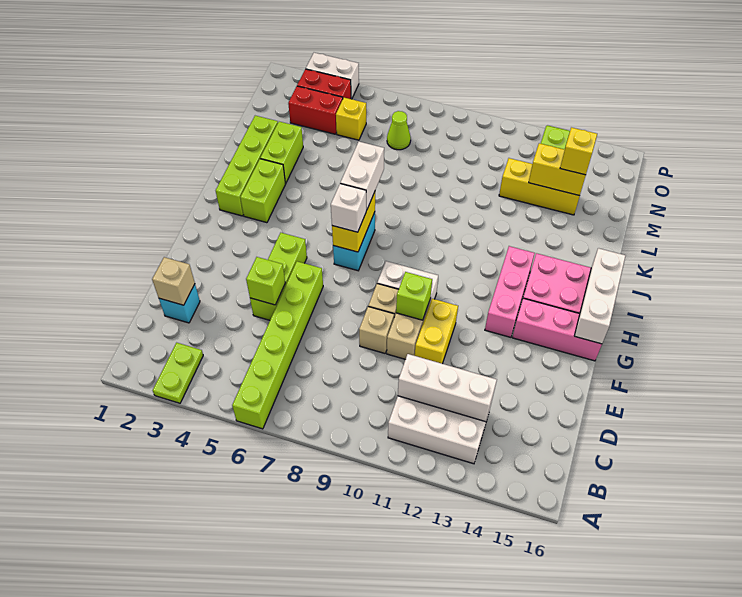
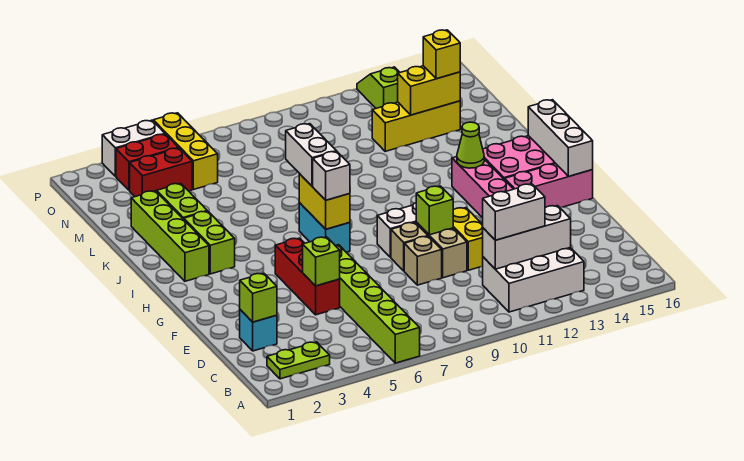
lime 1x2 plate [153,343,203,403] -> lime 1x2 plate turned to [267,342,330,379]
none -> white 1x2 brick [483,184,545,240]
tan 1x1 brick [152,257,195,305] -> lime 1x1 brick [240,273,277,322]
lime 1x3 brick [250,233,307,320] -> red 1x3 brick [275,238,340,315]
yellow 1x1 brick [336,98,366,140] -> yellow 1x3 brick [153,113,218,190]
lime 1x1 cone [387,111,411,150] -> lime 1x1 cone moved to [457,122,484,168]

